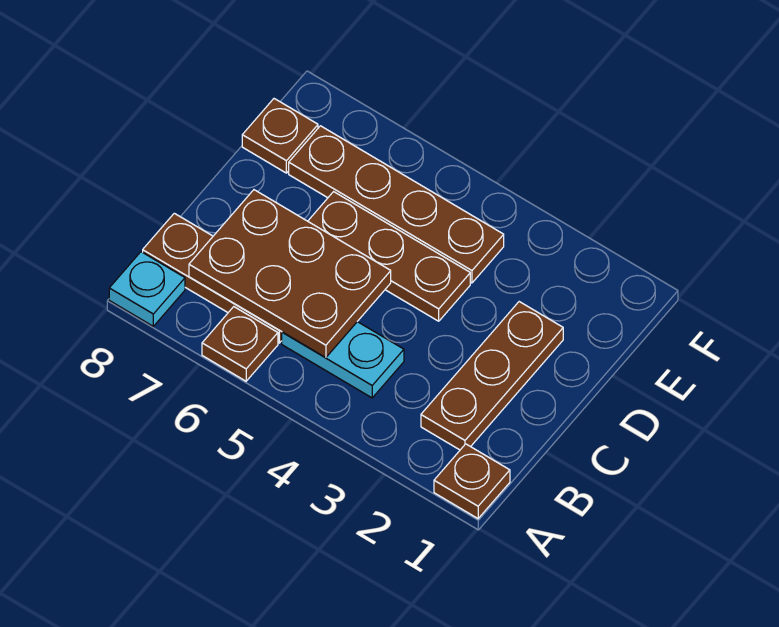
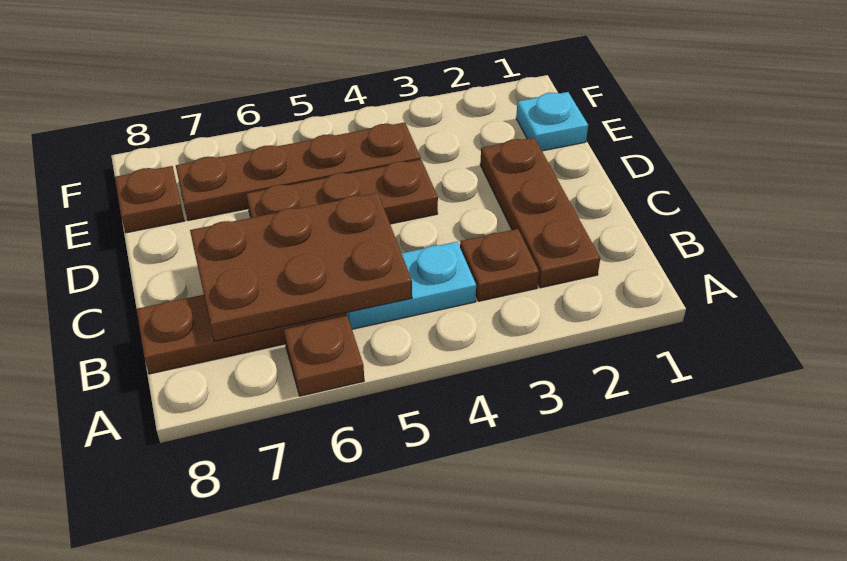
brown 1x1 plate [434,444,510,518] -> brown 1x1 plate moved to [460,229,539,301]
cyan 1x1 plate [109,252,185,326] -> cyan 1x1 plate moved to [516,92,588,151]

